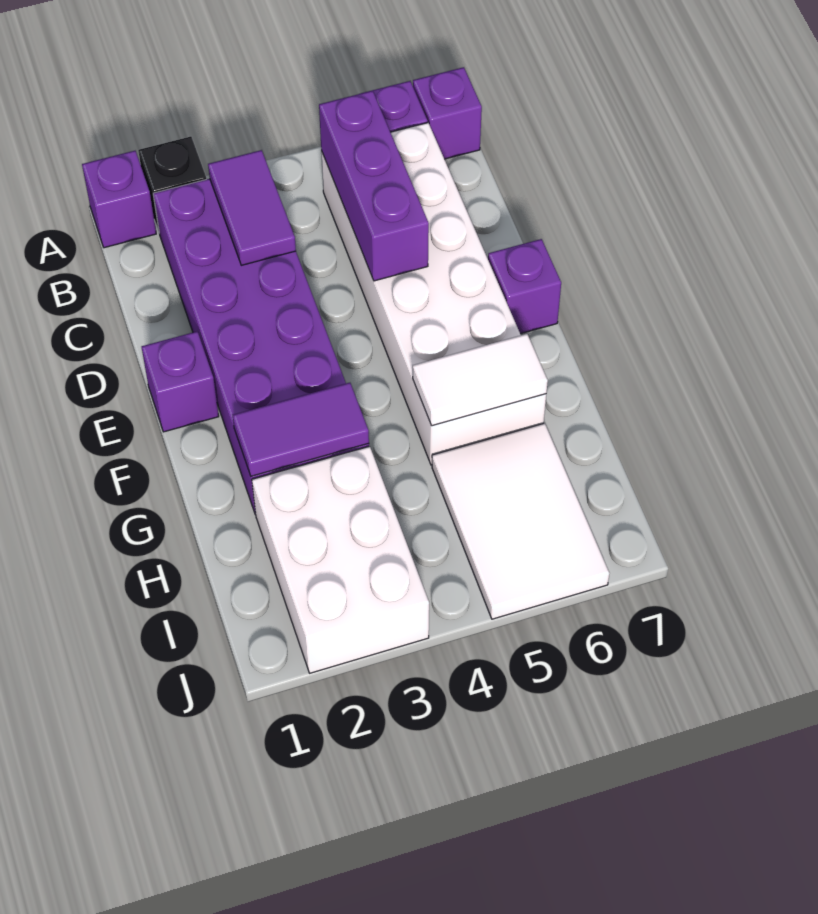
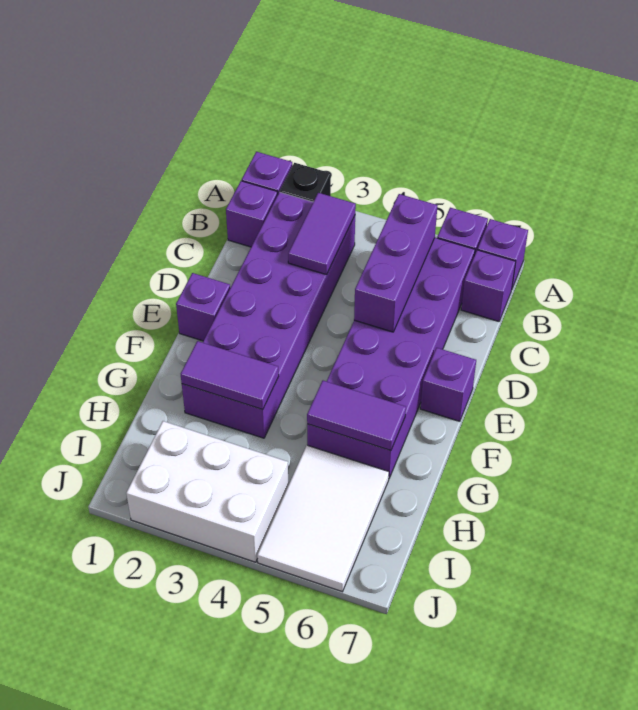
none -> purple 1x1 brick [226,181,278,247]
white 2x6 brick [321,123,546,465] -> purple 2x6 brick [307,238,475,478]
none -> purple 1x1 brick [461,250,516,321]
white 1x2 tile [413,334,548,426] -> purple 1x2 tile [307,381,406,451]
white 2x3 brick [252,446,429,673] -> white 2x3 brick turned to [126,421,288,562]

